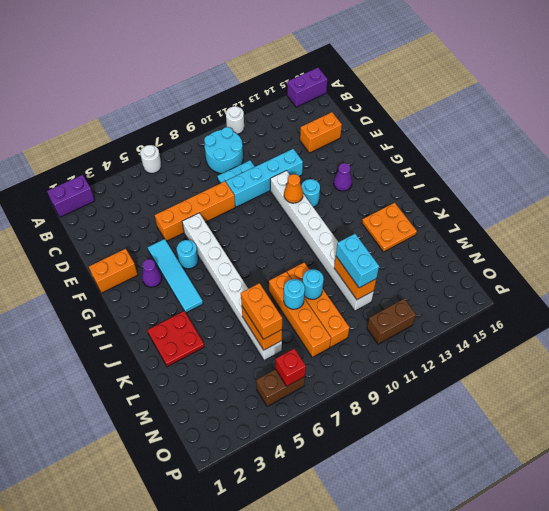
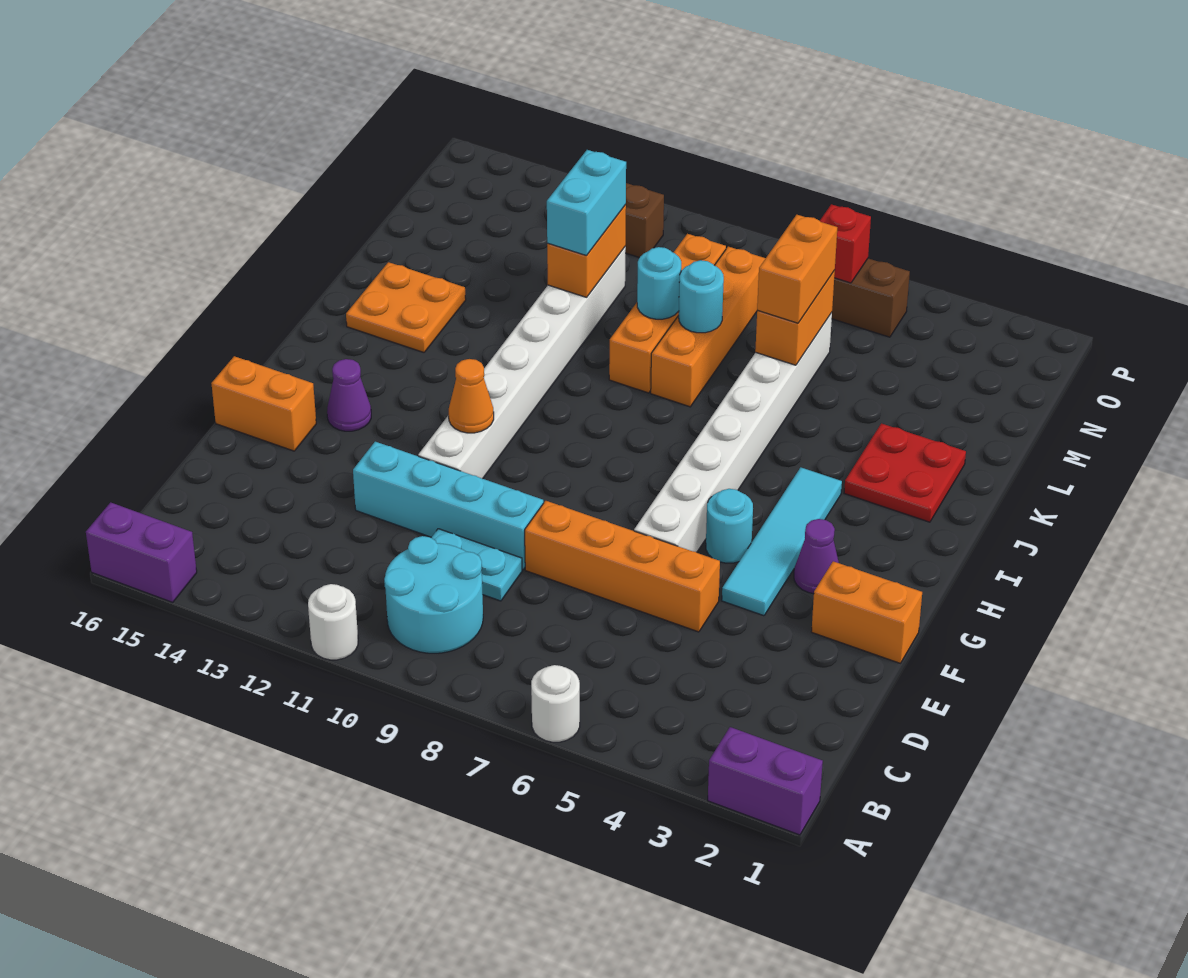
orange 1x2 brick [300,112,342,153] -> orange 1x2 brick moved to [211,356,316,451]
cyan 1x1 round brick [301,179,320,207] -> none

